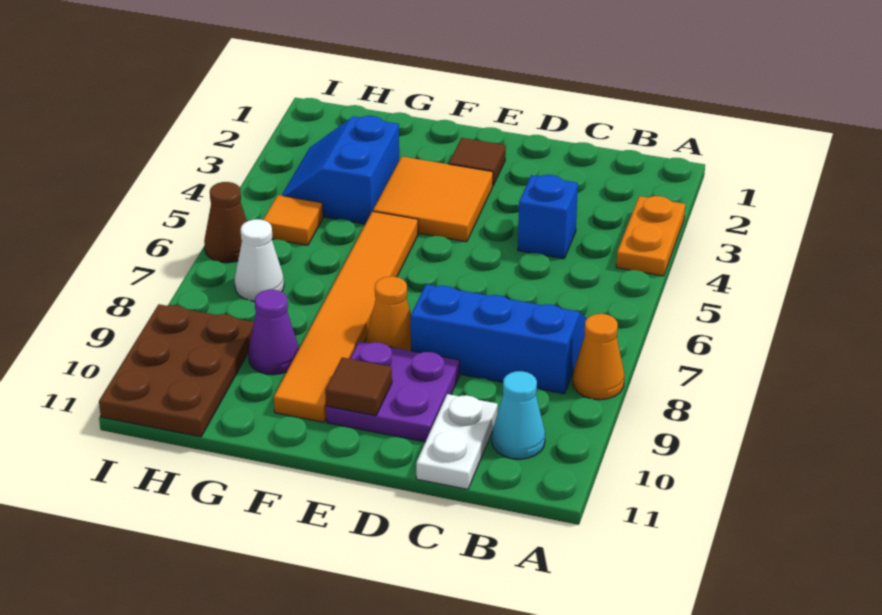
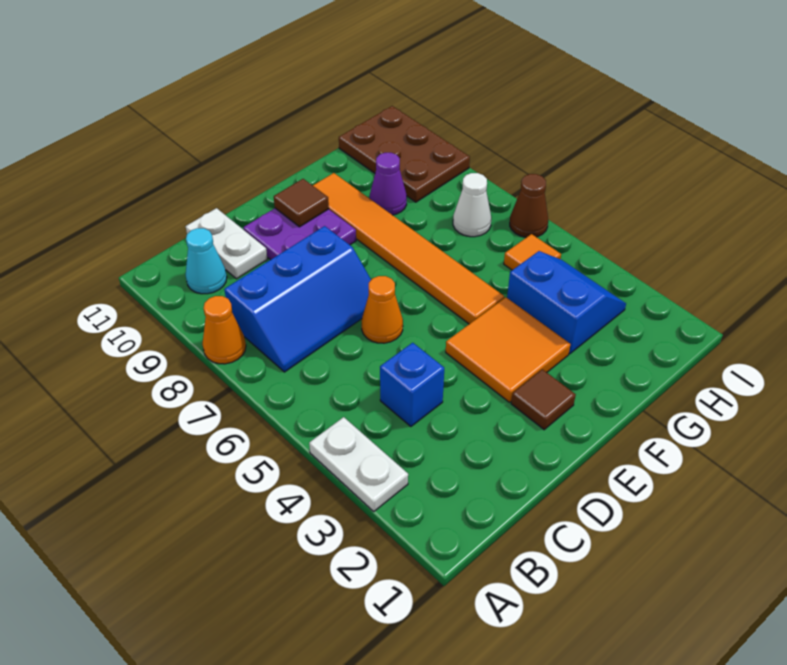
orange 1x2 plate [616,196,685,276] -> white 1x2 plate [309,417,408,511]
orange 1x1 cone [366,276,411,351] -> orange 1x1 cone moved to [362,276,403,343]

